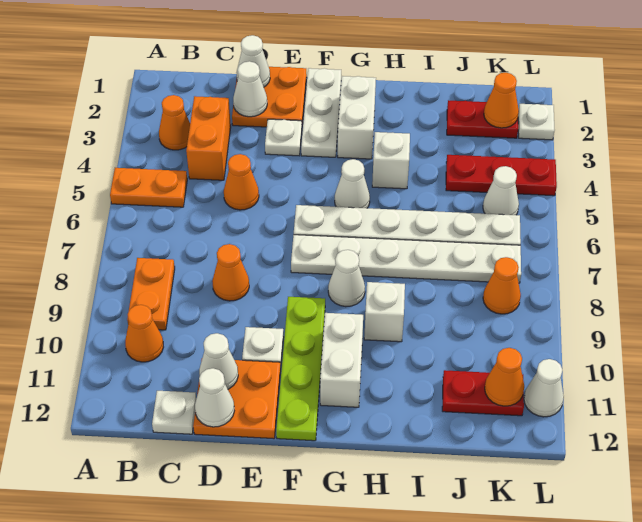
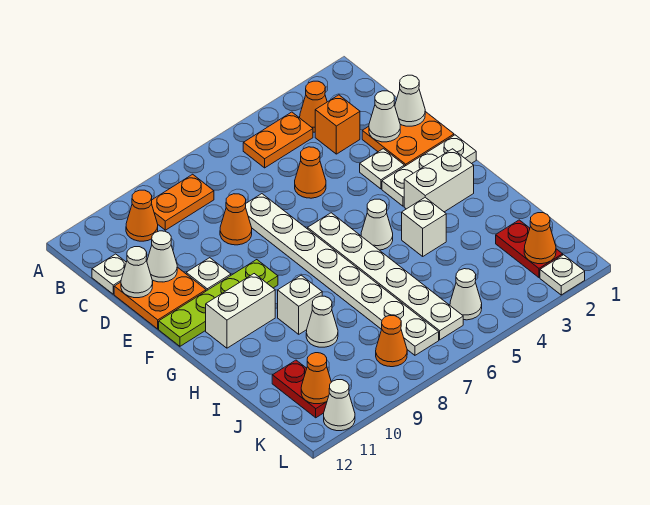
orange 1x2 plate [110,168,187,207] -> orange 1x2 plate turned to [243,112,313,168]
orange 1x2 brick [186,96,231,180] -> orange 1x1 brick [315,95,360,154]
white 1x6 plate [291,235,521,283] -> white 1x8 plate [245,194,439,355]
white 1x1 cone [328,250,365,307] -> white 1x1 cone moved to [306,296,338,347]
red 1x3 plate [446,155,557,196] -> none

